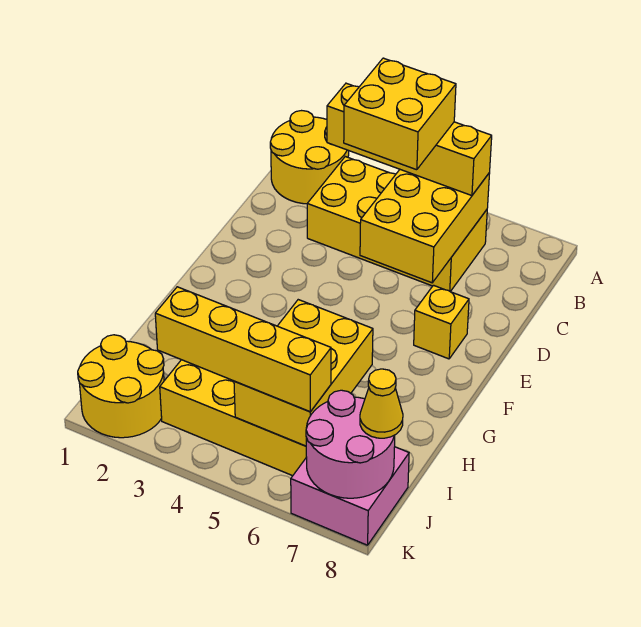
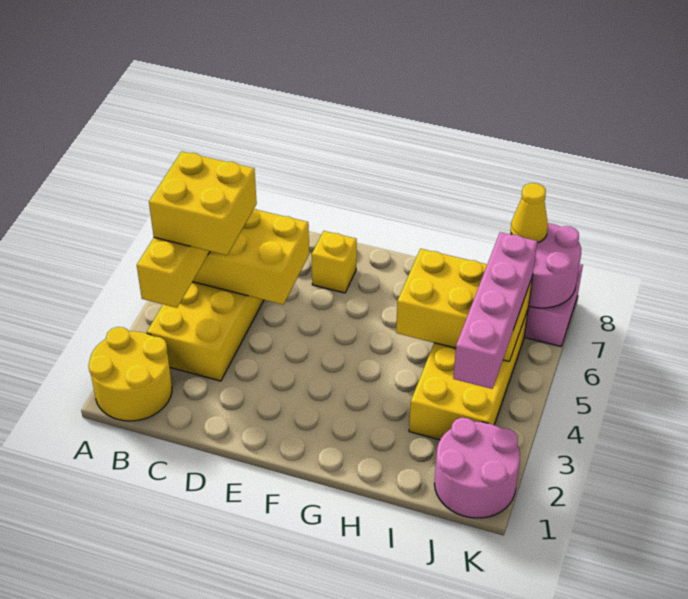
yellow 2x2 round brick [78,335,164,438] -> pink 2x2 round brick [434,418,520,518]
yellow 1x4 brick [155,287,331,412] -> pink 1x4 brick [453,232,537,389]

